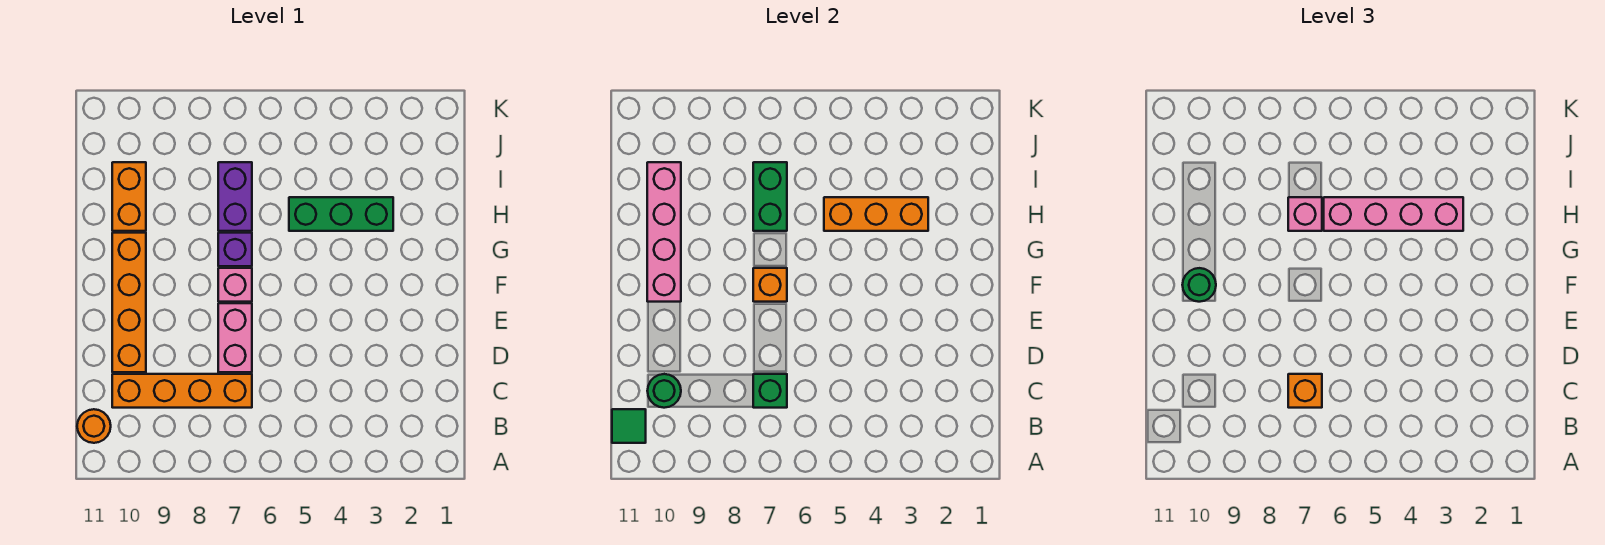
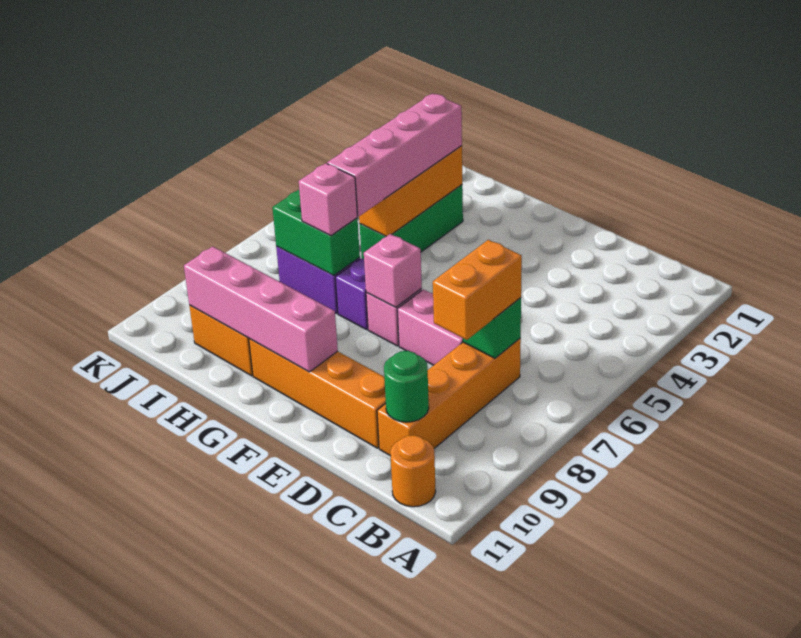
green 1x1 tile [612,409,646,443] -> none
orange 1x1 brick [1288,374,1322,408] -> orange 1x2 brick [433,240,522,340]
orange 1x1 brick [753,268,787,302] -> pink 1x1 brick [364,234,422,307]
green 1x1 round brick [1182,268,1216,302] -> none

